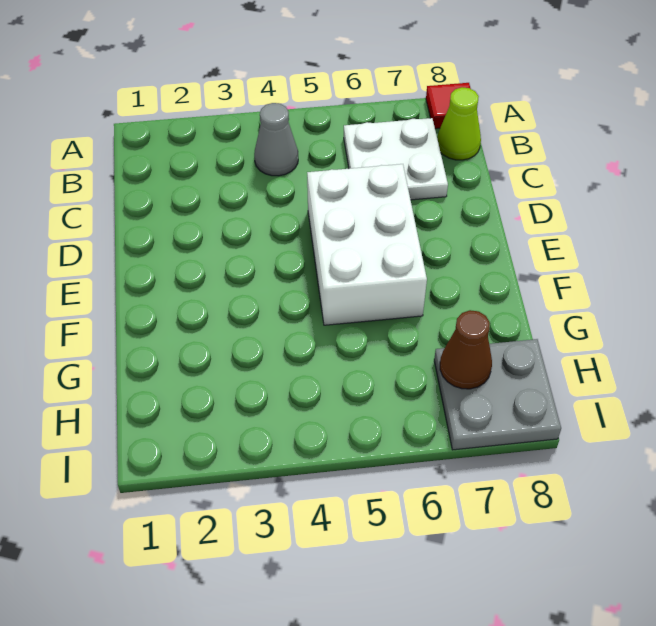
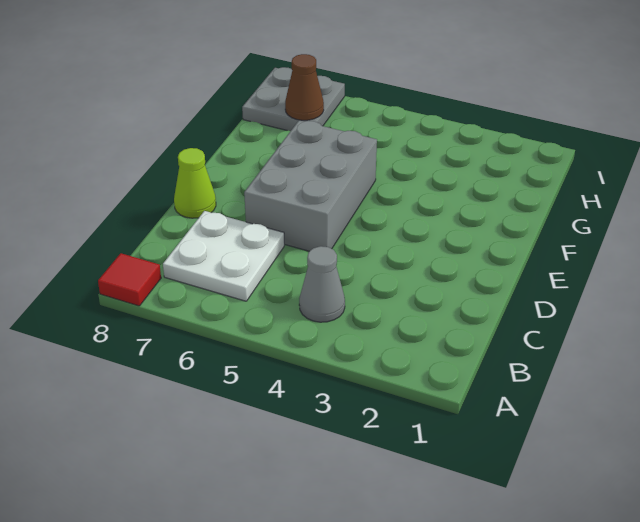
lime 1x1 cone [437,87,481,160] -> lime 1x1 cone moved to [174,148,216,218]
white 2x3 brick [307,164,427,325] -> grey 2x3 brick [244,120,377,251]

